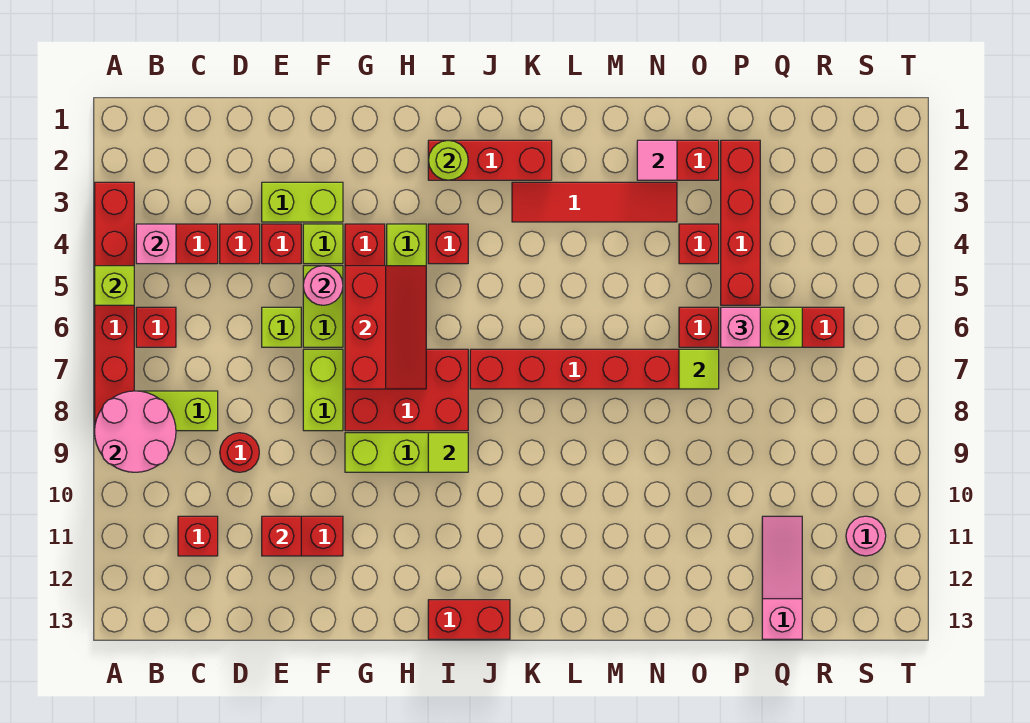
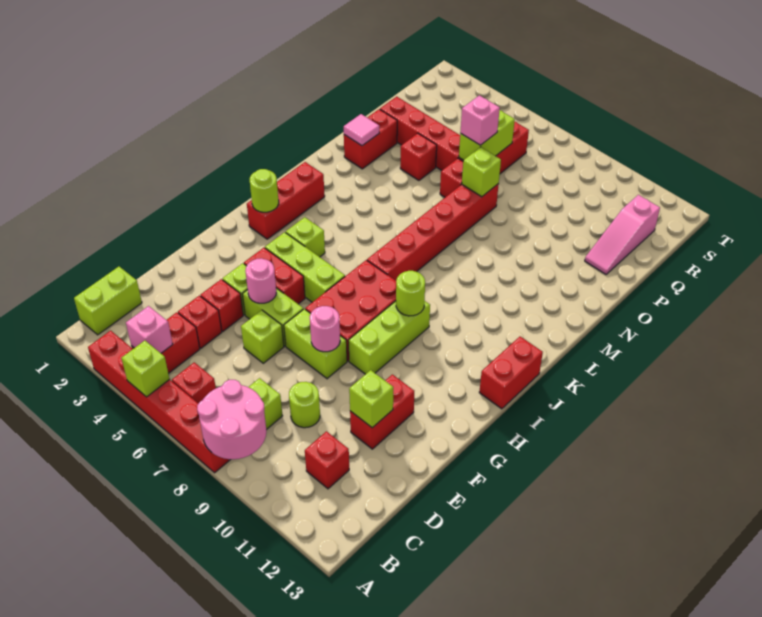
red 1x1 round brick [220,433,259,472] -> lime 1x1 round brick [289,382,320,428]
lime 1x2 brick [262,182,343,222] -> lime 1x2 brick moved to [74,267,142,335]
red 1x1 brick [262,516,301,556] -> lime 1x1 brick [349,370,393,428]
red 2x3 slope [345,266,426,389] -> none
red 1x1 brick [428,224,468,264] -> lime 1x1 brick [286,217,325,257]
lime 1x1 tile [428,433,468,472] -> lime 1x1 round brick [396,271,425,316]
red 1x4 tile [512,182,677,222] -> none
lime 1x1 tile [679,349,719,389] -> lime 1x1 brick [462,147,501,197]
pink 1x3 slope [762,516,802,639] -> pink 1x3 slope turned to [585,195,660,274]
pink 1x1 round brick [846,516,886,556] -> pink 1x1 round brick moved to [310,306,340,352]

